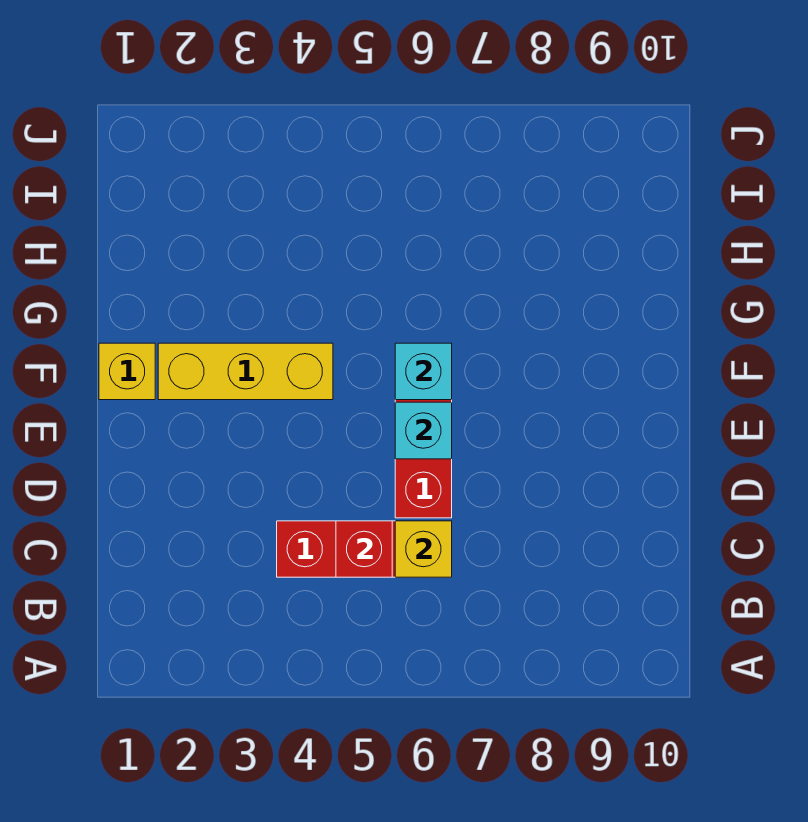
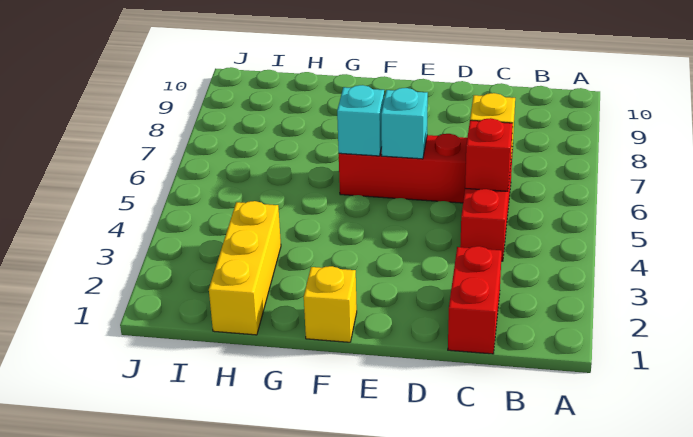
none -> red 1x2 brick [448,246,502,354]
yellow 1x3 brick [158,343,333,400] -> yellow 1x3 brick moved to [209,201,281,335]

